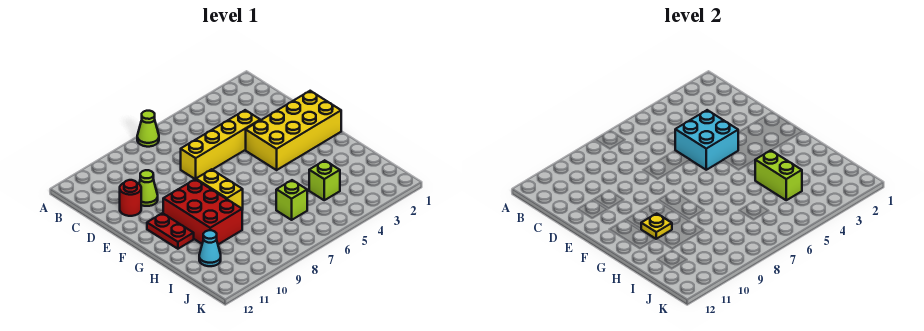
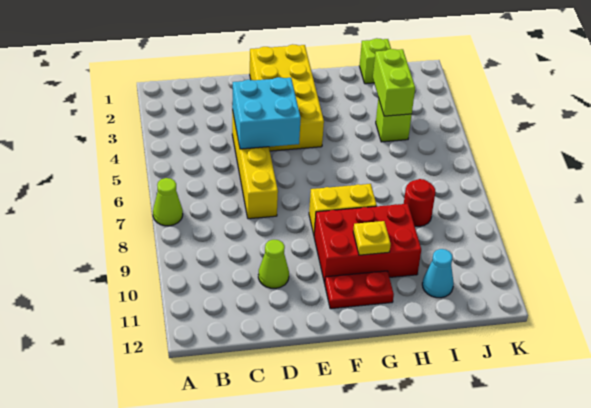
red 1x1 round brick [120,180,141,216] -> red 1x1 round brick moved to [404,179,435,226]
lime 1x2 brick [755,150,802,200] -> lime 1x2 brick turned to [373,49,415,116]
lime 1x1 brick [276,180,307,220] -> lime 1x1 brick moved to [360,38,391,84]

